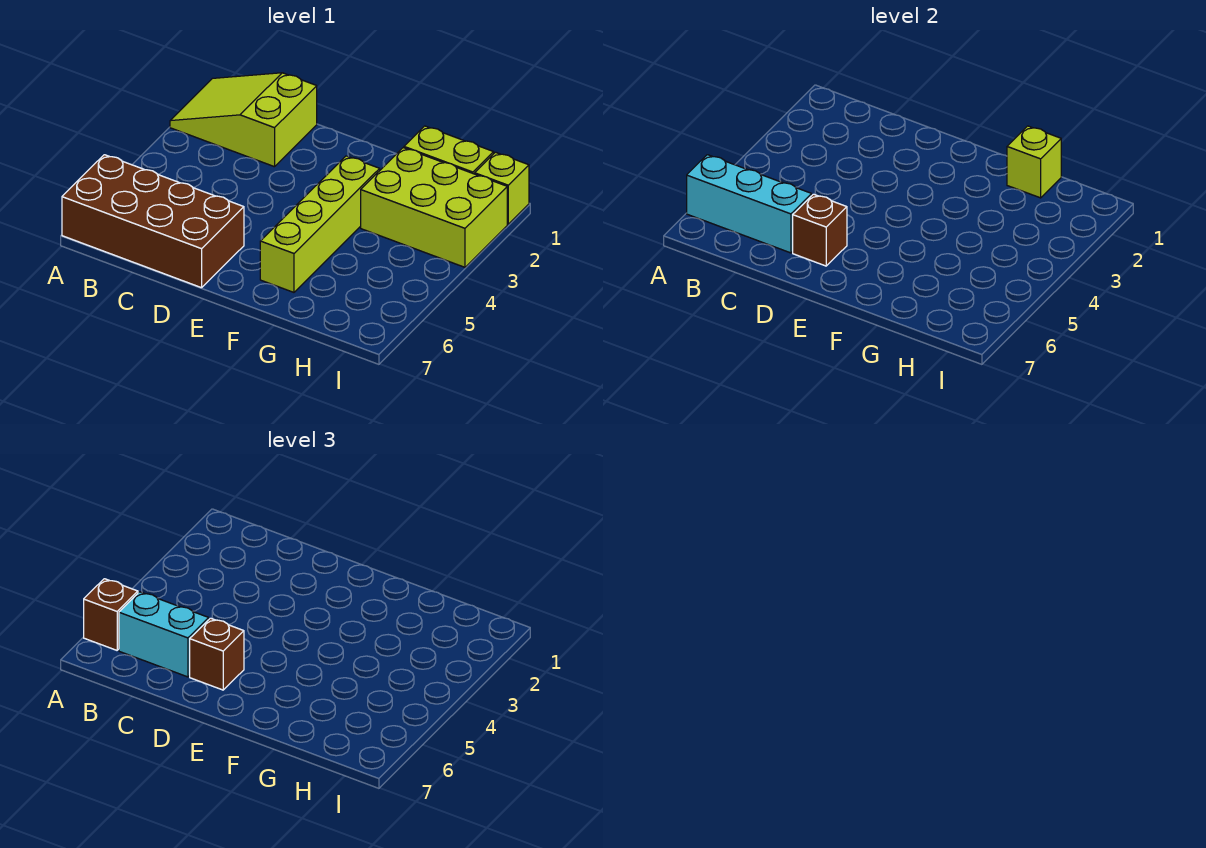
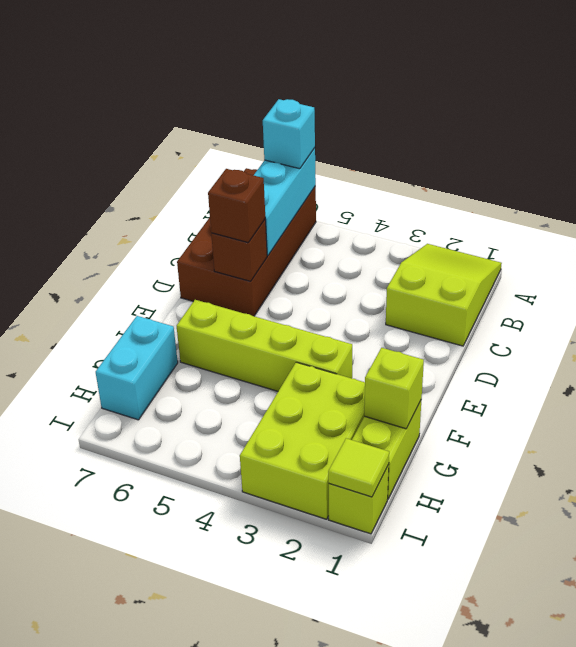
brown 1x1 brick [84,579,138,650] -> cyan 1x1 brick [263,99,315,169]
cyan 1x2 brick [119,592,209,677] -> cyan 1x2 brick moved to [96,316,178,420]
none -> lime 1x1 tile [328,438,389,497]

